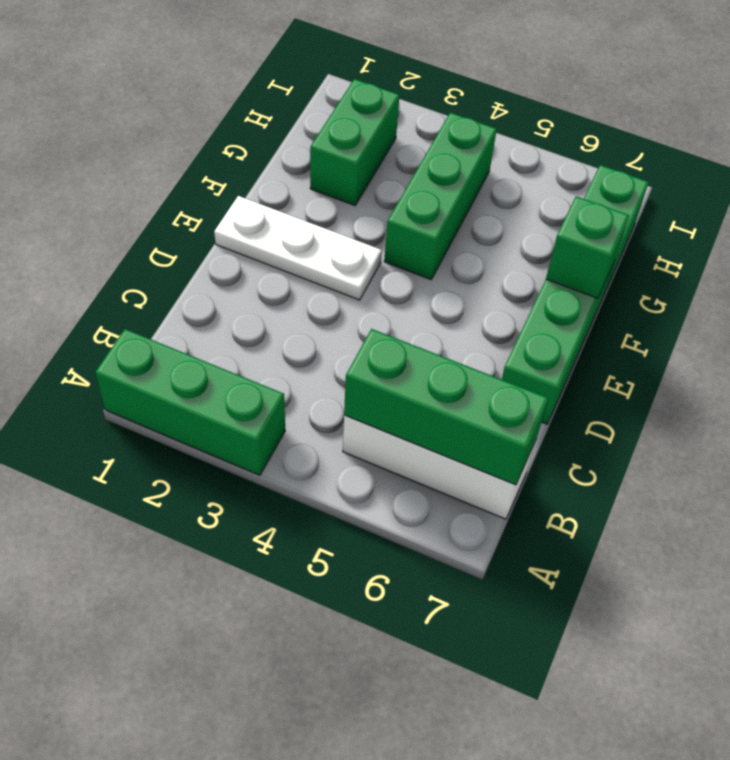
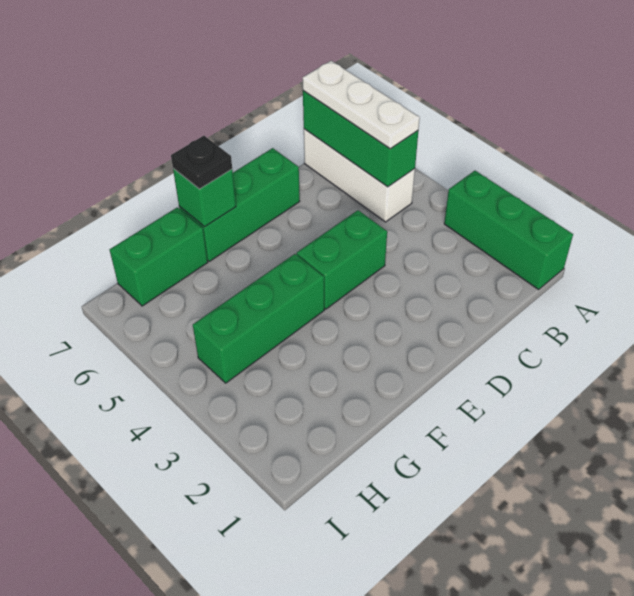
white 1x3 plate [214,196,382,300] -> white 1x3 plate moved to [303,61,420,149]
none -> black 1x1 plate [171,136,232,189]
green 1x2 brick [310,79,399,205] -> green 1x2 brick moved to [297,210,387,309]

